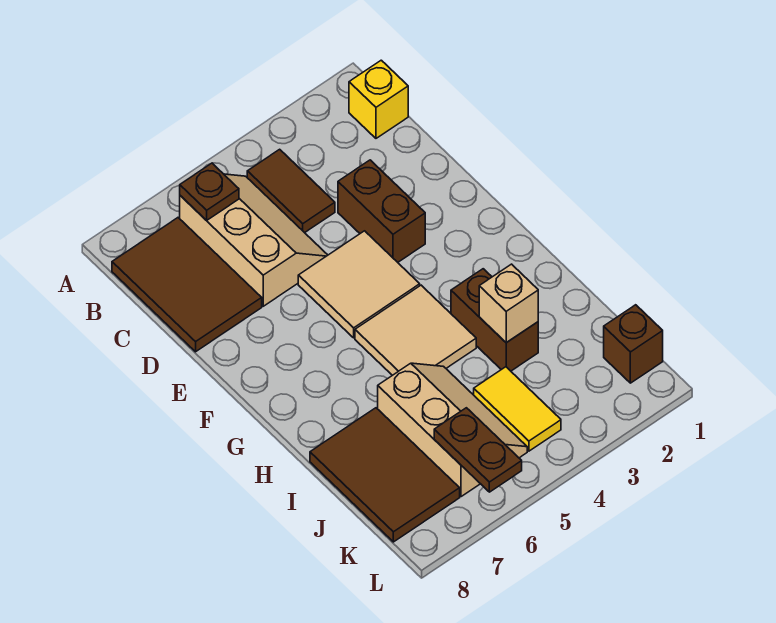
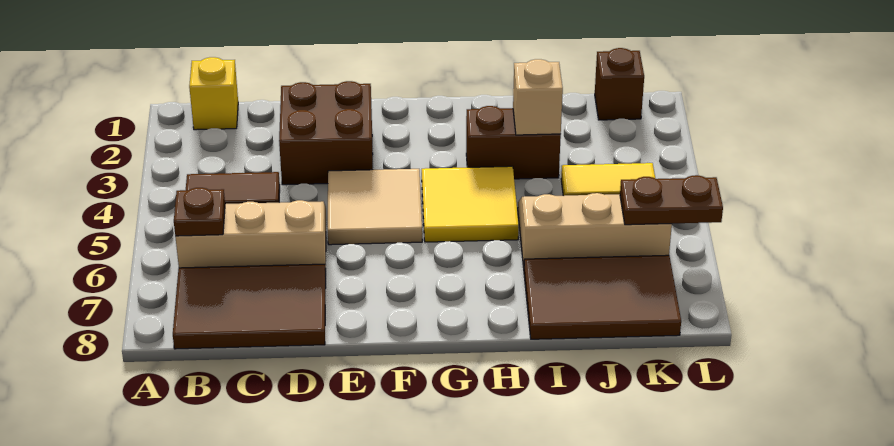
brown 1x2 brick [338,160,425,262] -> brown 2x2 brick [279,81,373,185]
tan 2x2 tile [355,285,476,375] -> yellow 2x2 tile [422,166,519,242]

